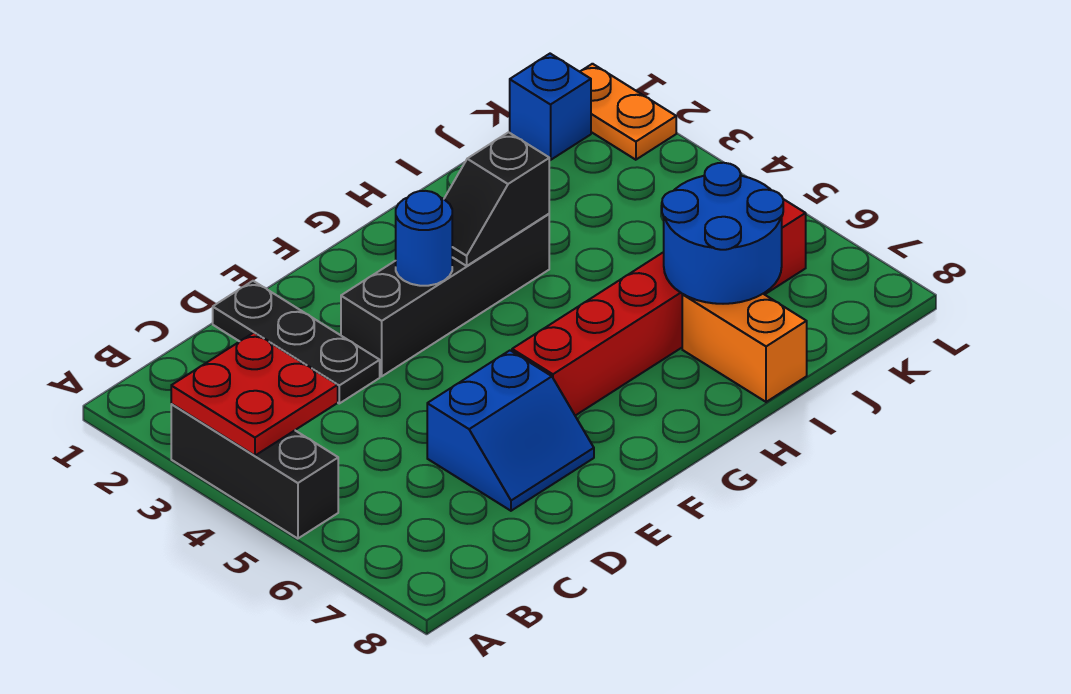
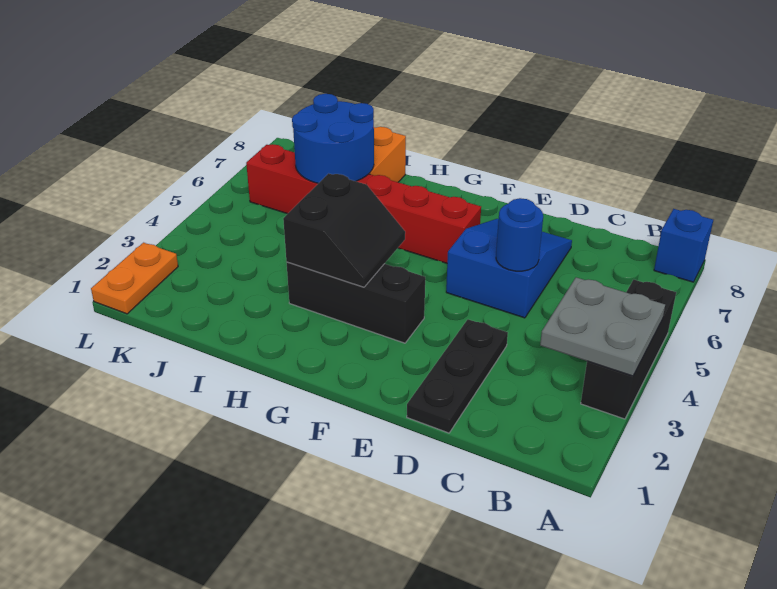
red 2x2 plate [171,333,338,456] -> grey 2x2 plate [540,277,665,376]
blue 2x2 slope [427,350,594,511] -> blue 2x3 slope [446,219,572,318]
black 1x4 brick [341,214,549,376] -> black 1x3 brick [287,262,425,343]
blue 1x1 round brick [396,191,452,286] -> blue 1x1 round brick moved to [496,198,543,271]
black 1x2 slope [444,132,549,266] -> black 2x2 slope [283,173,405,287]
blue 1x1 brick [510,54,591,160] -> blue 1x1 brick moved to [654,209,713,282]

